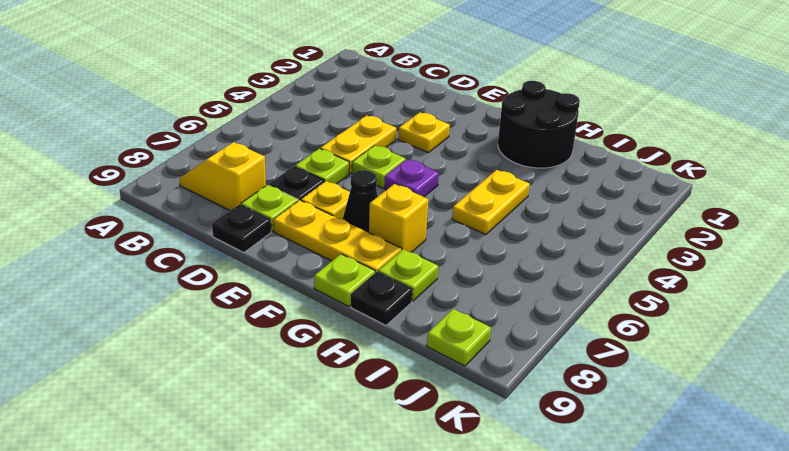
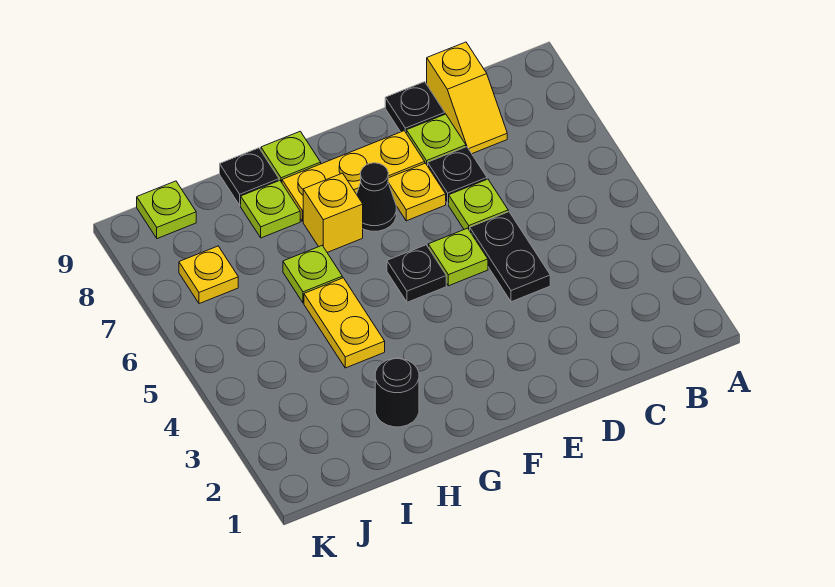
yellow 1x2 slope [179,142,266,210] -> yellow 1x2 slope turned to [427,42,507,154]
yellow 1x2 plate [321,116,396,174] -> black 1x2 plate [470,212,550,302]
yellow 1x1 plate [398,112,450,153] -> yellow 1x1 plate moved to [179,246,238,304]
purple 1x1 plate [384,159,439,197] -> black 1x1 plate [387,245,446,302]
black 2x2 round brick [498,81,580,168] -> black 1x1 round brick [375,358,419,427]
none -> lime 1x1 plate [283,246,342,303]

